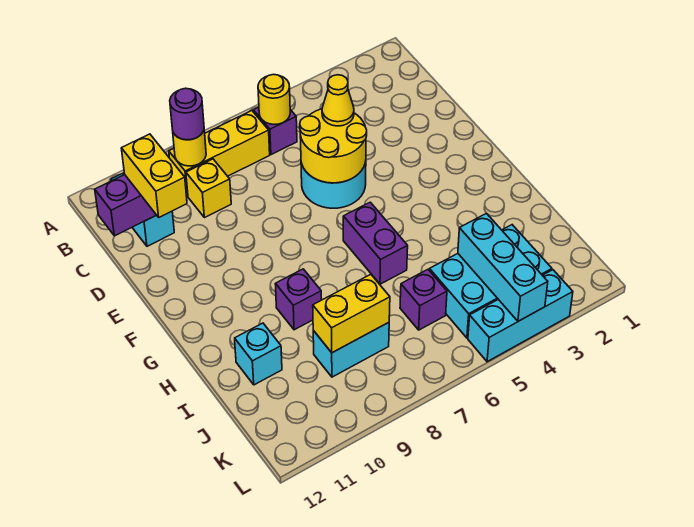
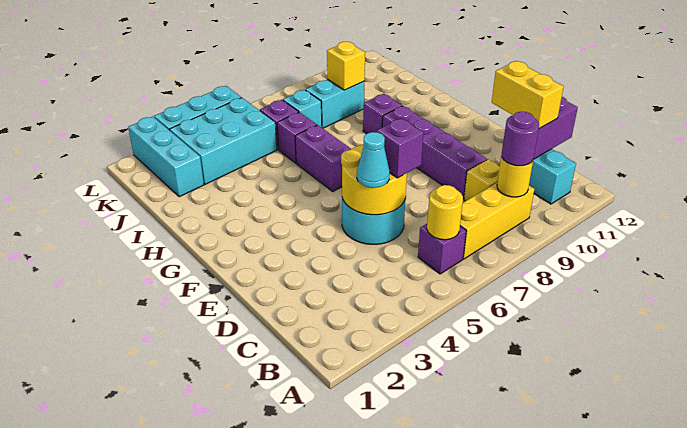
yellow 1x1 cone [322,75,354,126] -> cyan 1x1 cone [357,132,390,188]
none -> purple 1x1 brick [377,118,424,178]
none -> purple 1x4 brick [382,106,487,199]
none -> purple 1x1 brick [277,112,317,163]
cyan 1x1 brick [235,323,282,385] -> cyan 1x1 brick moved to [283,90,322,127]
cyan 1x3 brick [458,213,548,321] -> cyan 1x3 brick moved to [128,116,204,197]
yellow 1x2 brick [313,274,390,353] -> yellow 1x1 brick [327,42,365,90]

